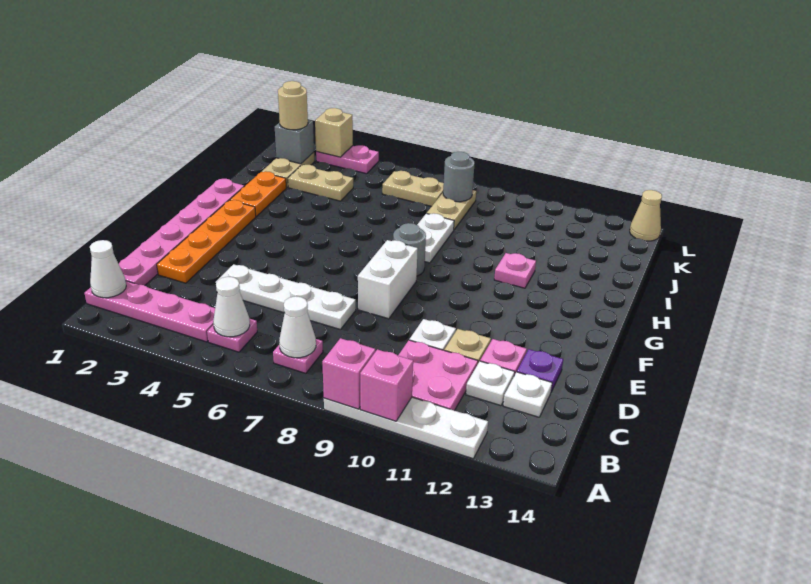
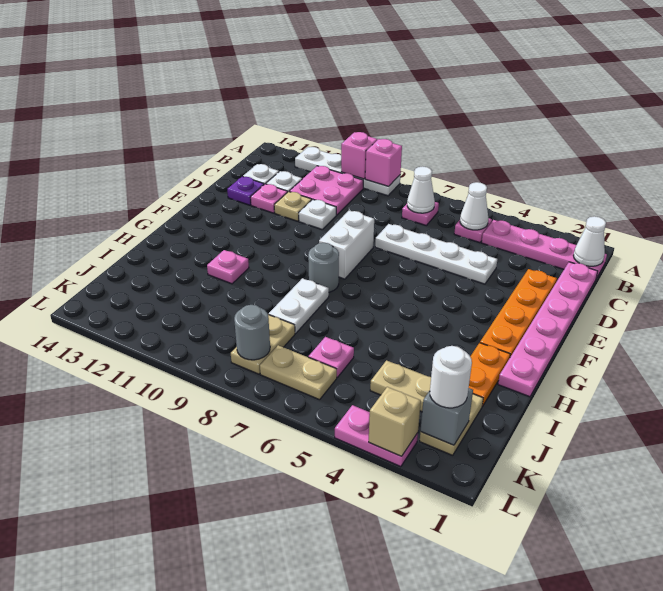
none -> pink 1x1 plate [309,337,354,377]
tan 1x1 round brick [278,81,308,130] -> white 1x1 round brick [430,346,472,408]
tan 1x1 cone [630,190,662,241] -> none

